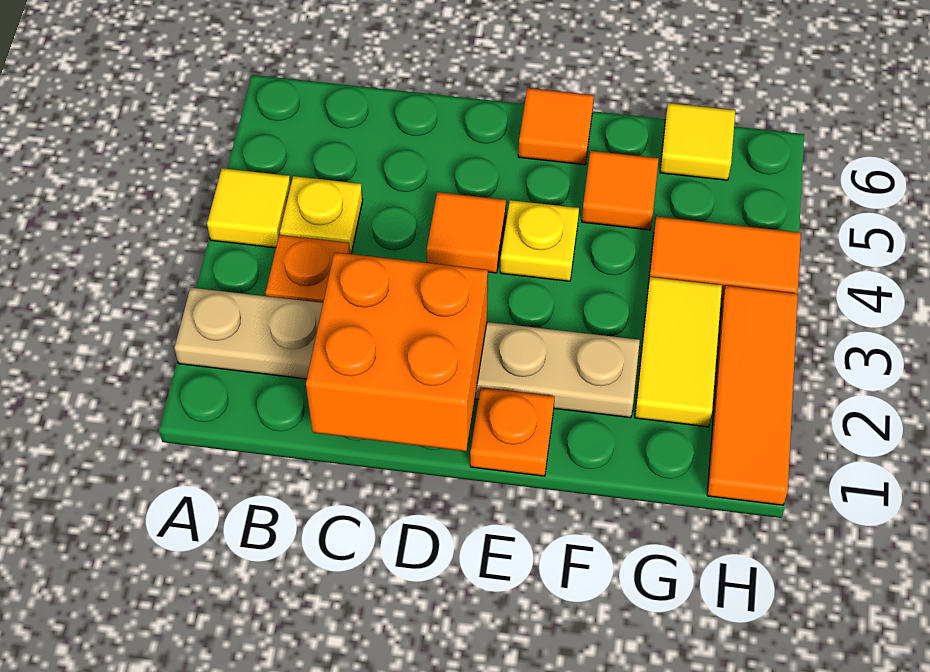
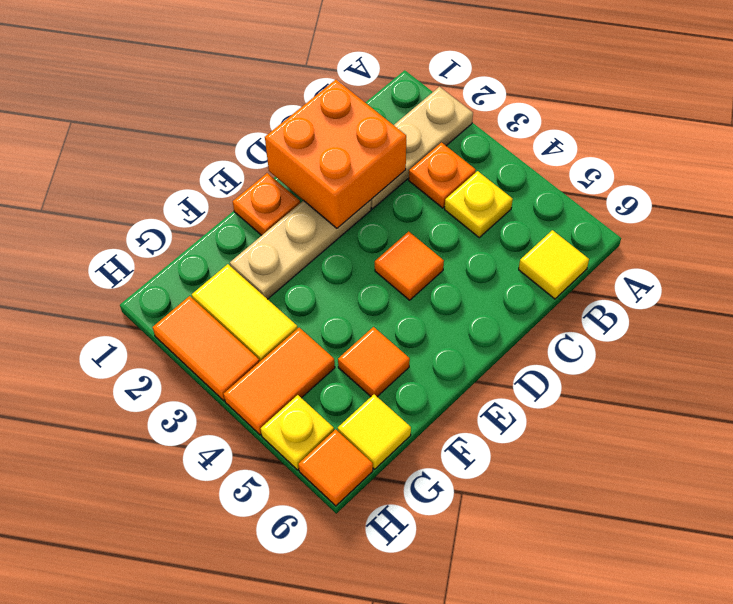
yellow 1x1 tile [207,168,291,248] -> yellow 1x1 tile moved to [519,230,589,299]
yellow 1x1 plate [500,200,579,281] -> yellow 1x1 plate moved to [261,395,334,470]
orange 1x1 tile [518,88,594,165] -> orange 1x1 tile moved to [298,429,373,506]
orange 1x3 tile [707,286,798,505] -> orange 1x2 tile [153,296,259,401]

